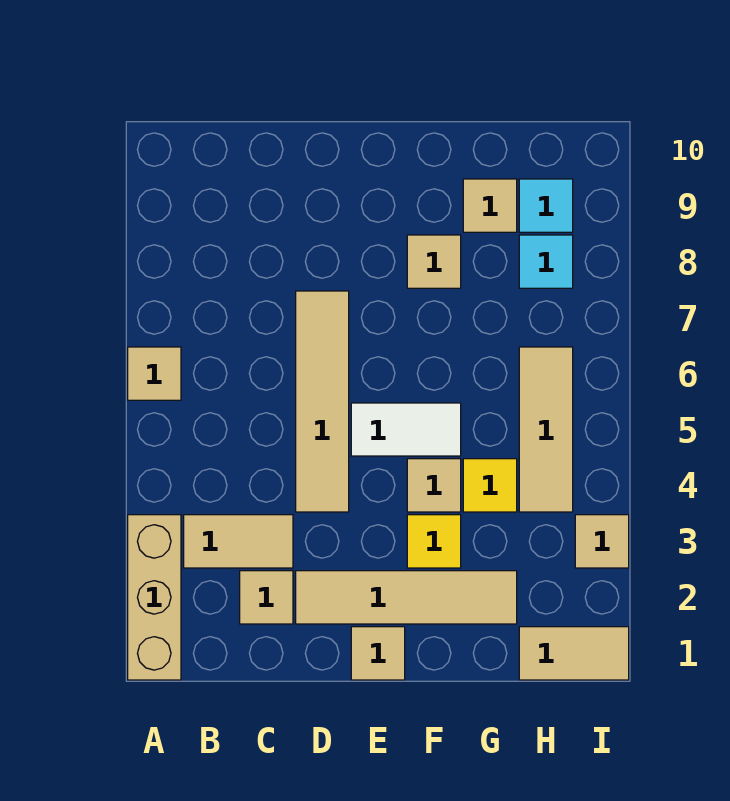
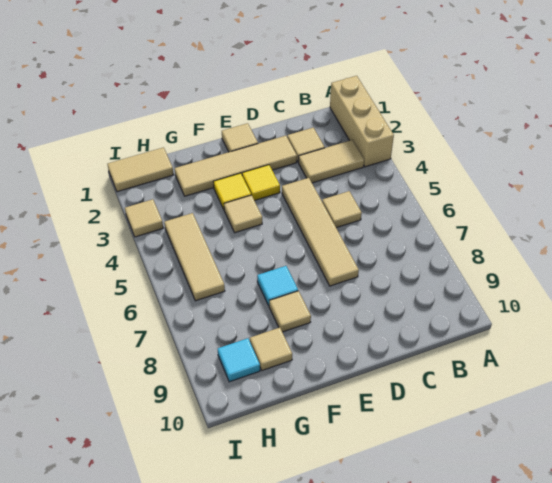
tan 1x1 tile [128,347,181,400] -> tan 1x1 tile moved to [322,191,362,228]
white 1x2 tile [351,403,461,456] -> none
yellow 1x1 tile [463,459,517,512] -> yellow 1x1 tile moved to [242,165,280,201]
cyan 1x1 tile [519,235,573,288] -> cyan 1x1 tile moved to [257,266,298,305]

